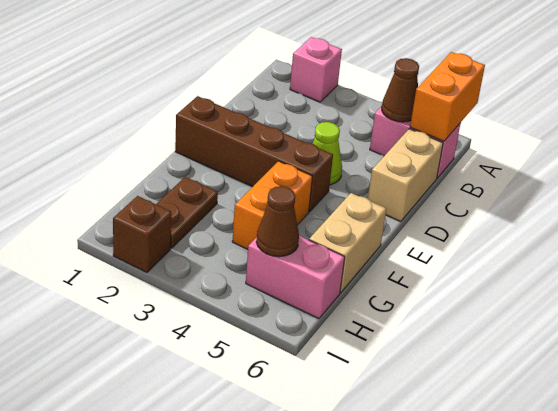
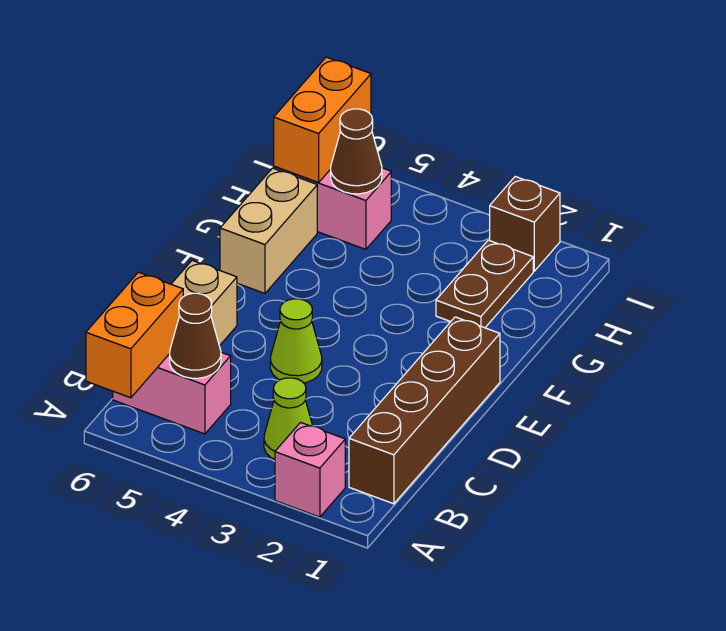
none -> lime 1x1 cone [264,378,313,459]
brown 1x4 brick [175,96,333,212] -> brown 1x4 brick turned to [349,317,500,504]
orange 1x2 brick [232,161,312,249] -> orange 1x2 brick moved to [274,57,371,182]

